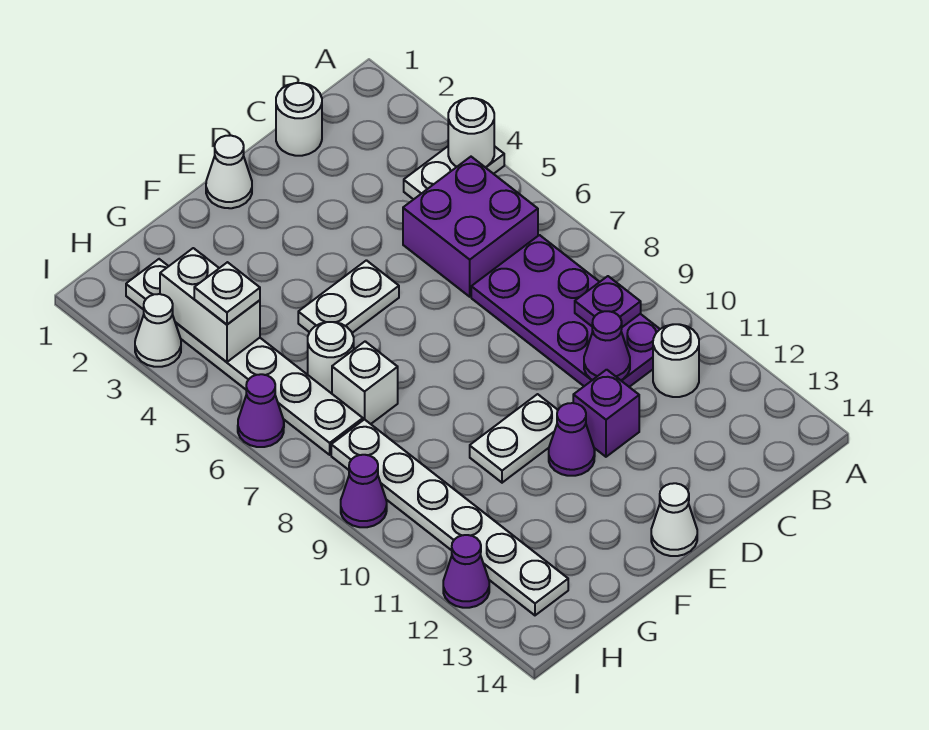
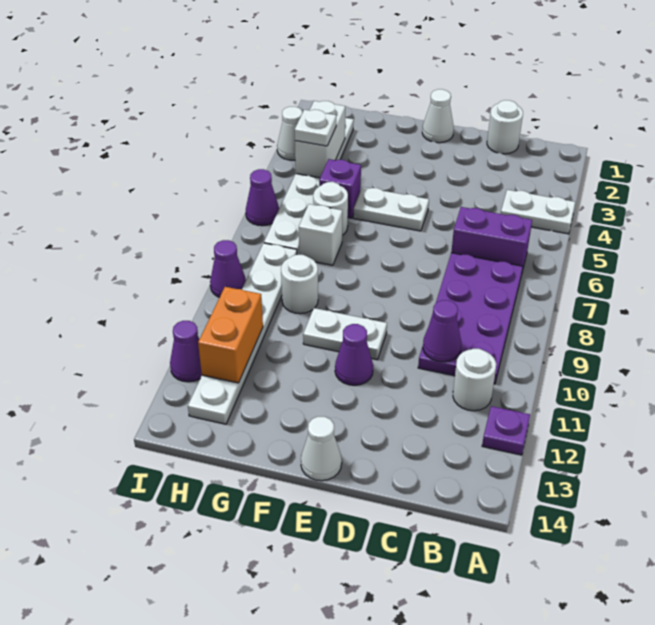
white 1x1 round brick [448,98,494,167] -> white 1x1 round brick moved to [281,255,318,314]
purple 2x2 brick [403,157,538,297] -> purple 1x2 brick [451,207,532,271]
purple 1x1 plate [575,276,641,327] -> purple 1x1 plate moved to [482,406,530,455]
purple 1x1 brick [573,370,639,457] -> purple 1x1 brick moved to [319,159,361,218]
none -> orange 1x2 brick [198,287,263,383]

